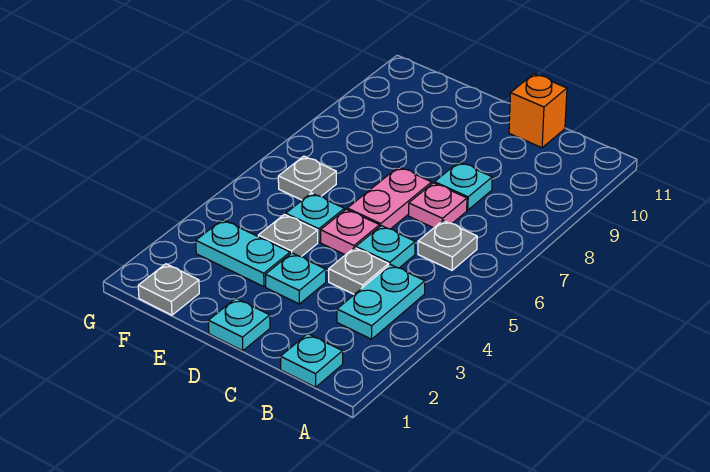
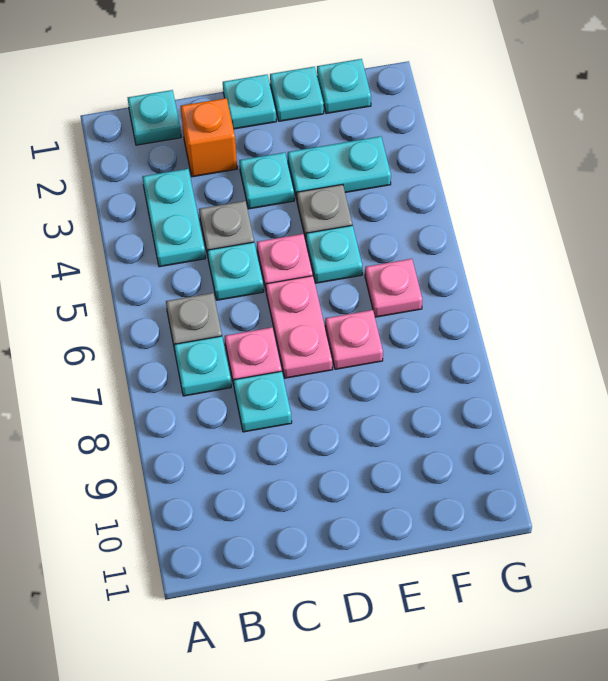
none -> cyan 1x1 plate [174,336,231,396]
orange 1x1 brick [509,74,567,148] -> orange 1x1 brick moved to [181,98,237,177]
none -> cyan 1x1 plate [270,67,324,121]
none -> pink 1x1 plate [325,310,383,369]
grey 1x1 plate [138,264,199,315] -> cyan 1x1 plate [317,59,371,114]
grey 1x1 plate [278,156,336,200] -> pink 1x1 plate [365,259,422,317]

